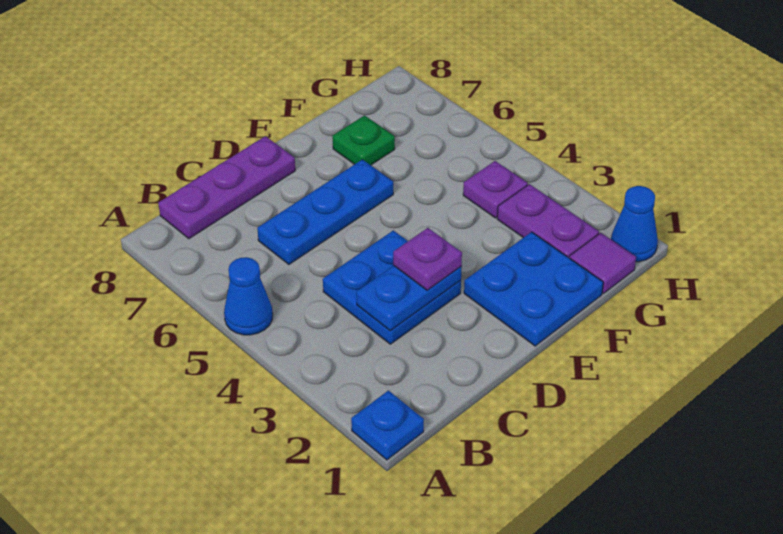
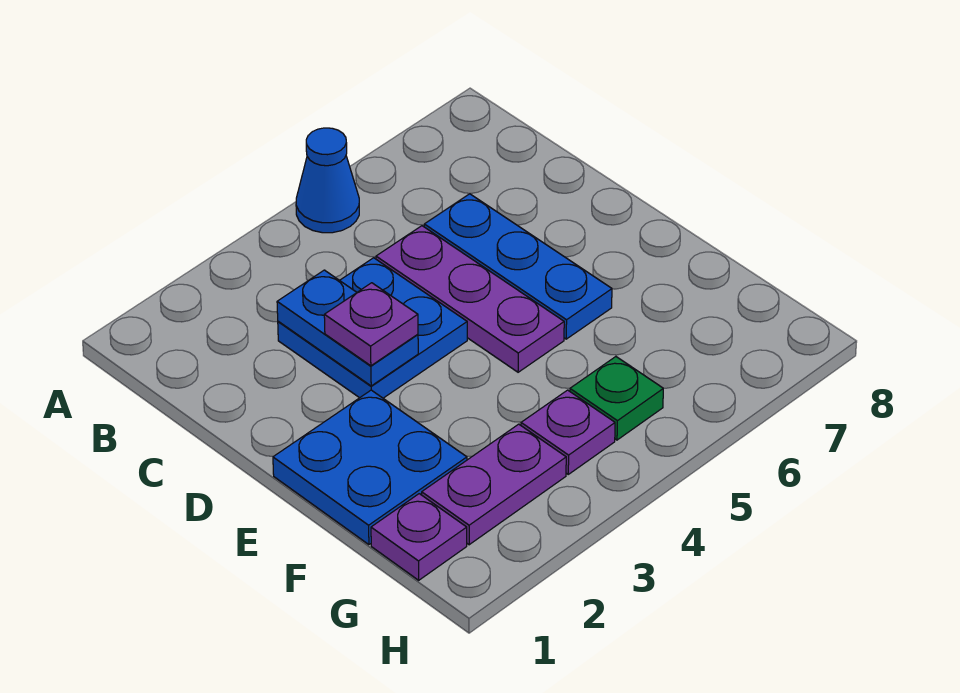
blue 1x1 plate [351,391,424,460] -> none
purple 1x3 plate [158,136,295,239] -> purple 1x3 plate moved to [376,226,564,372]
green 1x1 plate [332,115,395,165] -> green 1x1 plate moved to [570,357,663,440]
purple 1x1 tile [569,233,636,294] -> purple 1x1 plate [371,494,467,580]
blue 1x1 cone [611,186,658,262] -> none

